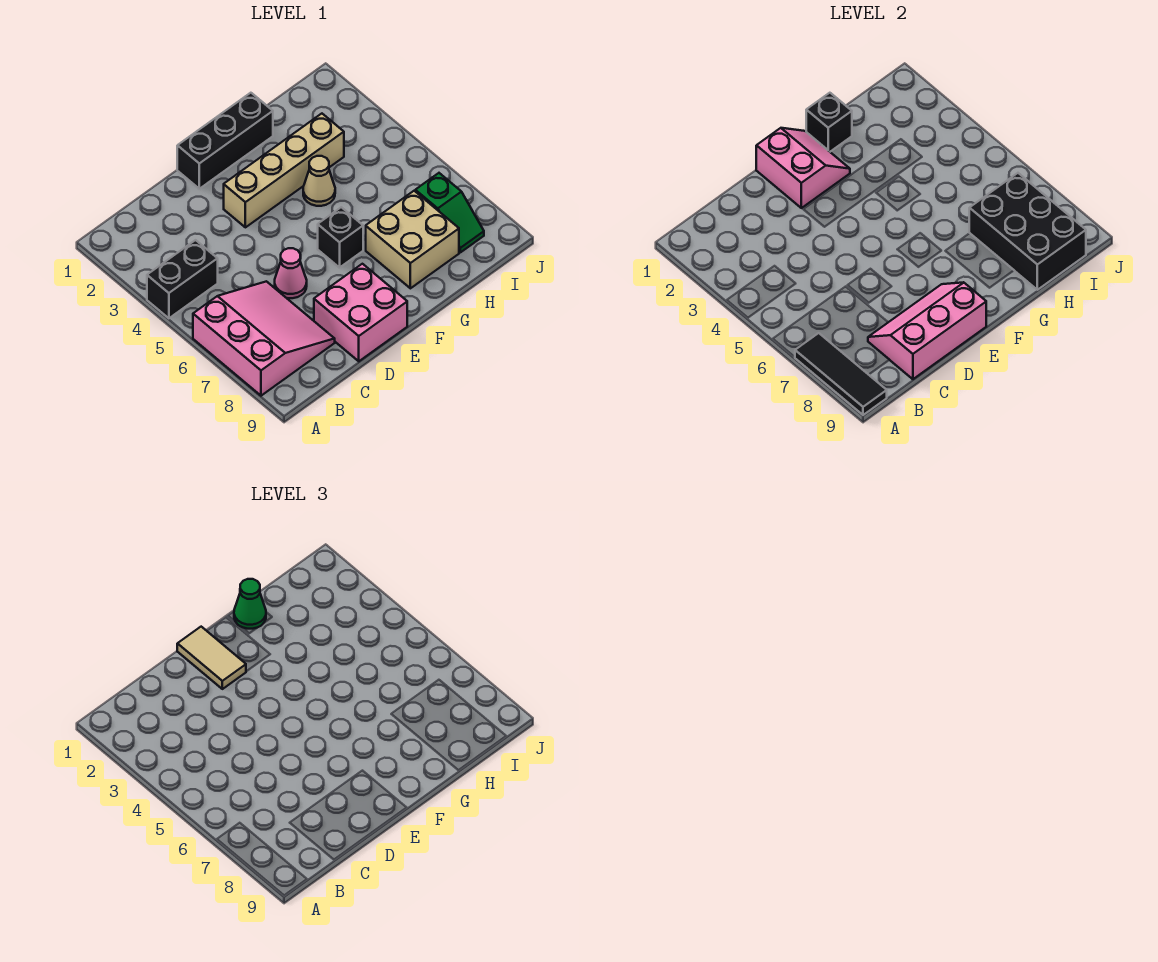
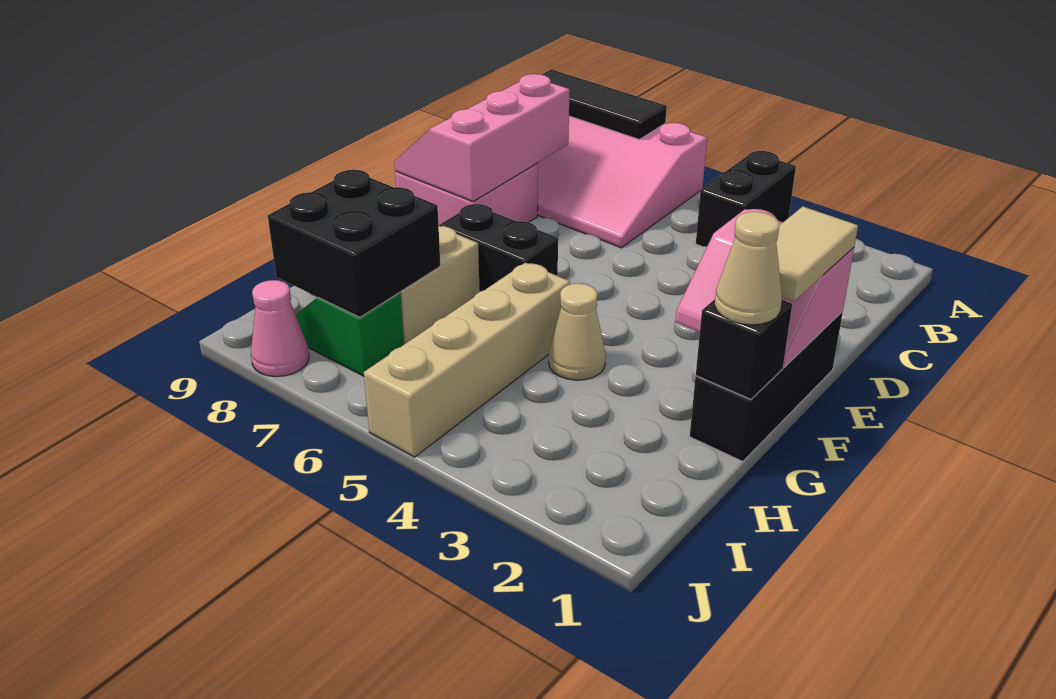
pink 2x3 slope [868,282,986,379] -> pink 2x3 slope turned to [395,74,570,202]
pink 1x1 cone [275,248,307,298] -> pink 1x1 cone moved to [251,280,309,377]
tan 1x2 tile [177,627,246,689] -> tan 1x2 tile turned to [776,207,858,301]
tan 1x4 brick [224,114,344,227] -> tan 1x4 brick moved to [364,263,570,457]
black 1x1 brick [318,207,363,268] -> black 1x2 brick [439,204,558,292]
green 1x1 cone [234,579,266,629] -> tan 1x1 cone [715,212,782,325]
black 2x3 brick [969,173,1086,290] -> black 2x2 brick [268,170,440,317]

